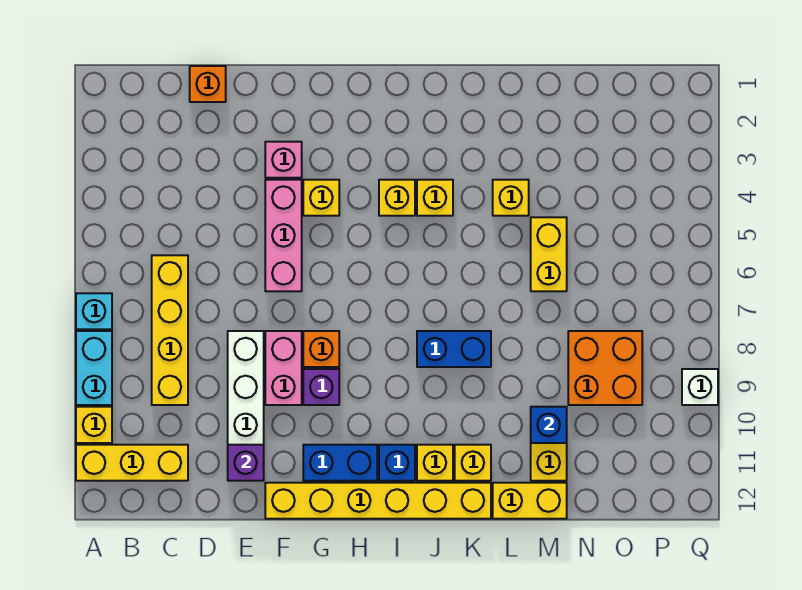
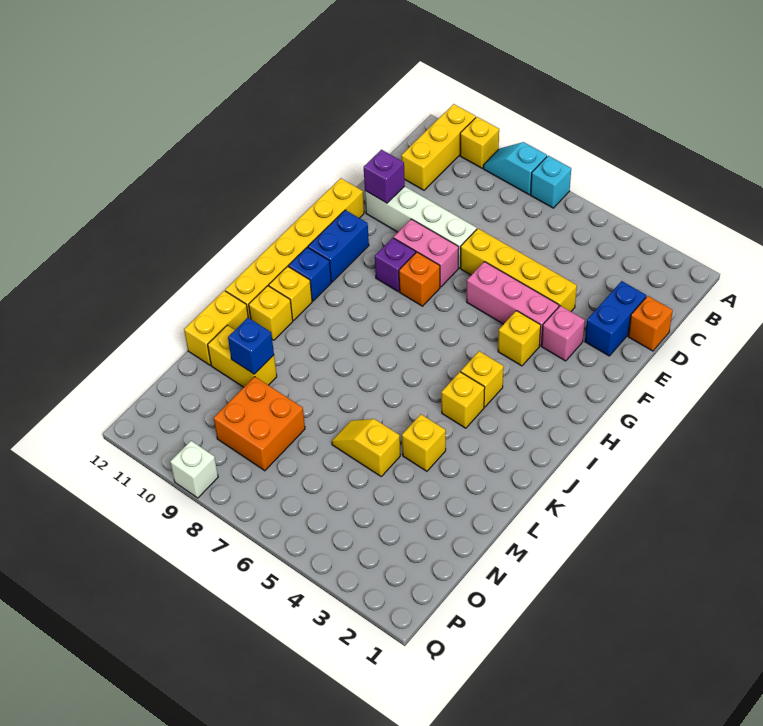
cyan 1x2 brick [76,331,112,405] -> cyan 1x2 slope [483,142,547,195]
yellow 1x4 brick [152,255,188,405] -> yellow 1x4 brick moved to [460,229,577,311]
blue 1x2 brick [417,331,491,367] -> blue 1x2 brick moved to [585,281,646,356]
yellow 1x2 brick [531,217,567,291] -> yellow 1x2 slope [332,419,400,476]

